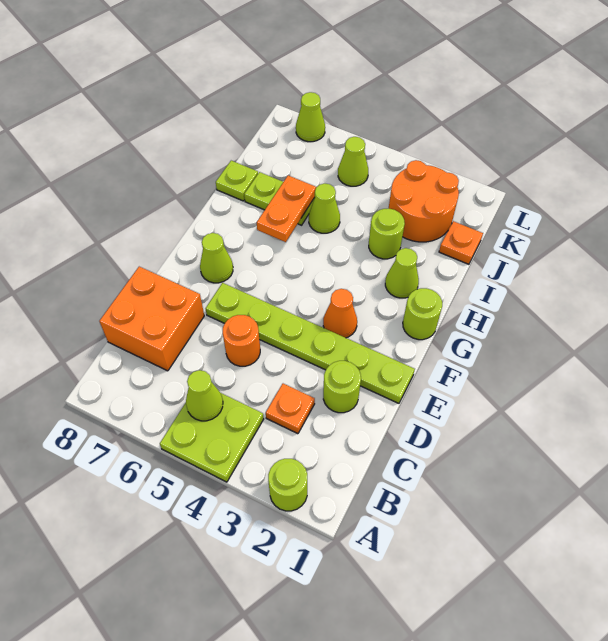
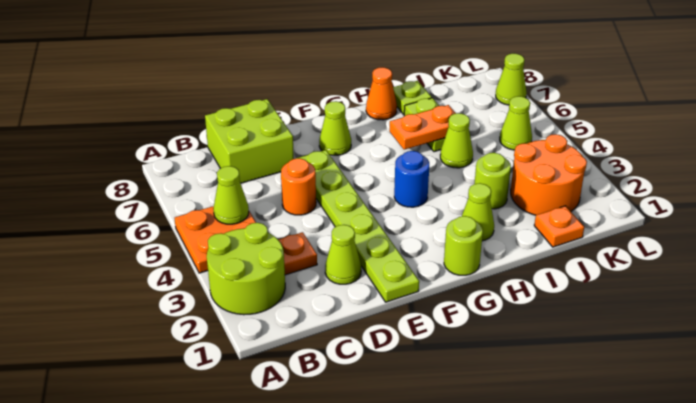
lime 1x1 round brick [268,459,307,511] -> lime 2x2 round brick [207,223,285,315]
lime 2x2 plate [160,393,264,482] -> orange 2x2 plate [174,206,256,273]
orange 2x2 brick [100,267,204,371] -> lime 2x2 brick [205,99,294,183]
lime 1x1 round brick [323,361,361,413] -> lime 1x1 cone [325,225,361,284]
orange 1x1 cone [323,289,357,338] -> orange 1x1 cone moved to [366,67,397,120]
none -> blue 1x1 round brick [394,151,429,207]

